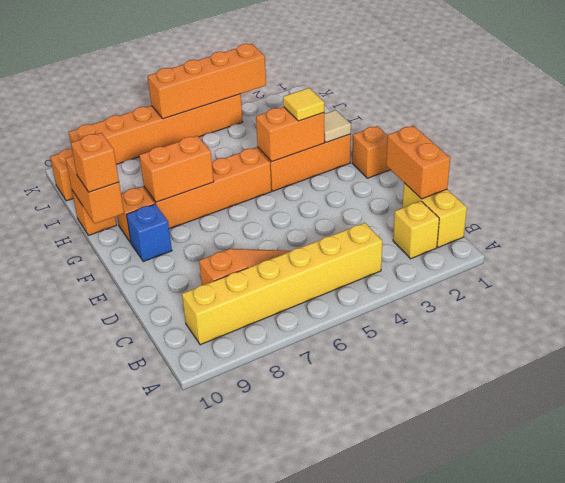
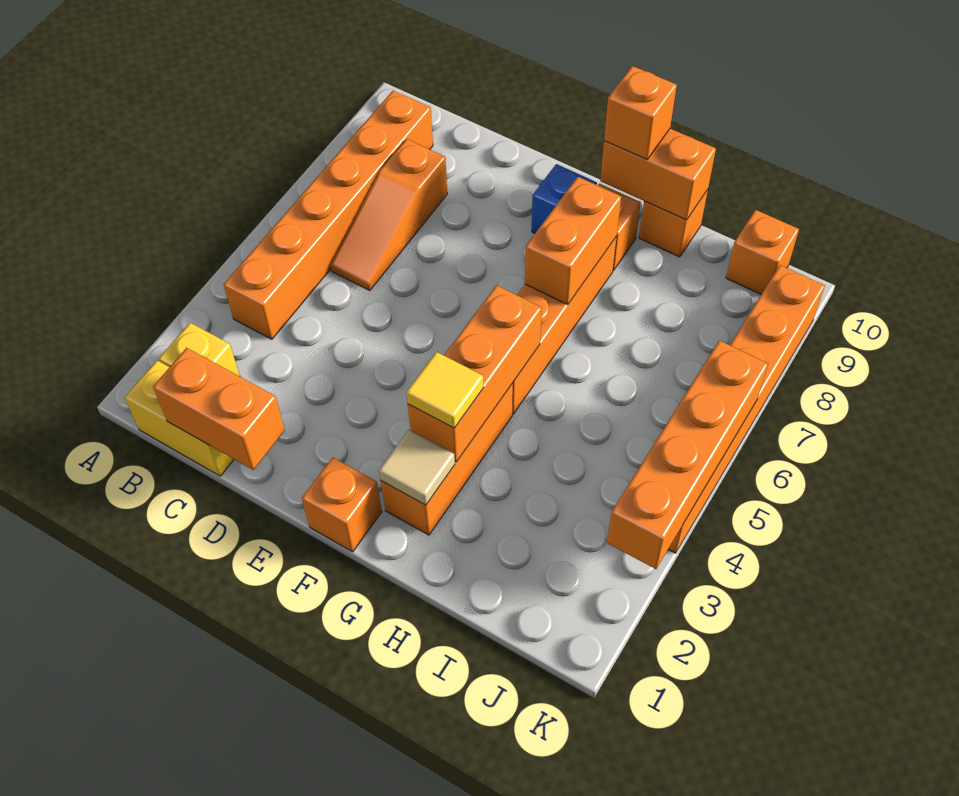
yellow 1x6 brick [182,223,382,345] -> orange 1x6 brick [224,90,433,339]
orange 1x2 brick [256,107,324,162] -> orange 1x3 brick [408,285,542,462]

